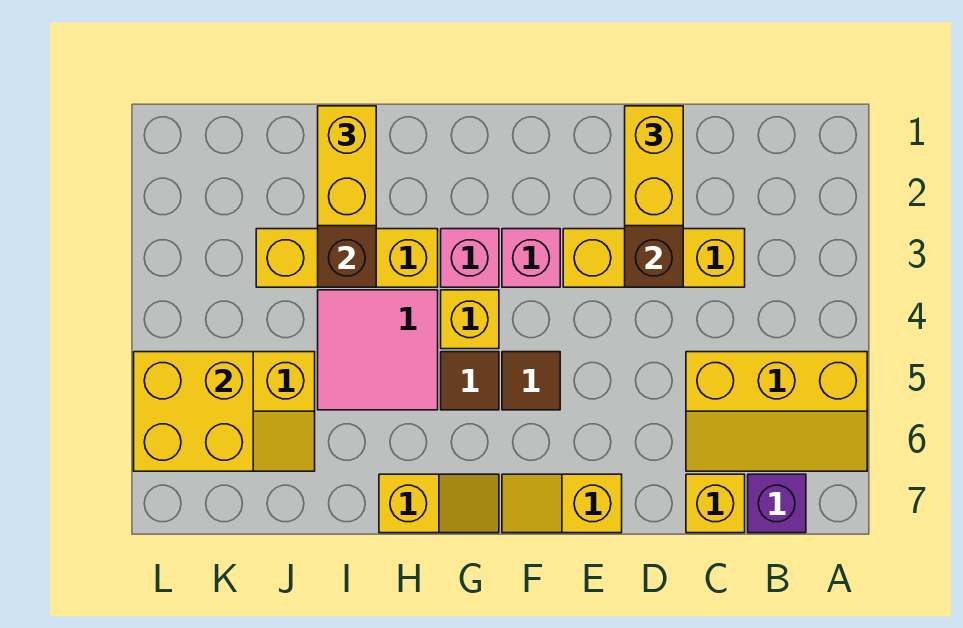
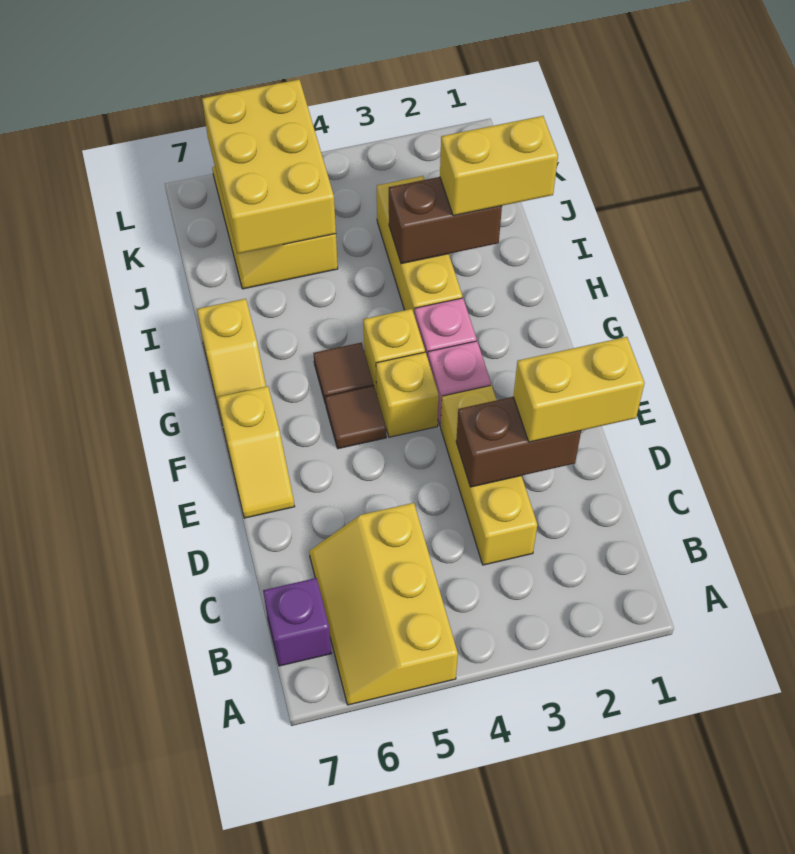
yellow 1x1 brick [686,474,745,533] -> yellow 1x1 brick moved to [376,352,439,437]
yellow 1x2 slope [502,474,622,533] -> yellow 1x2 slope turned to [218,386,295,518]
pink 2x2 tile [318,290,438,410] -> none
yellow 2x2 brick [134,352,253,471] -> yellow 2x3 brick [202,80,336,254]

